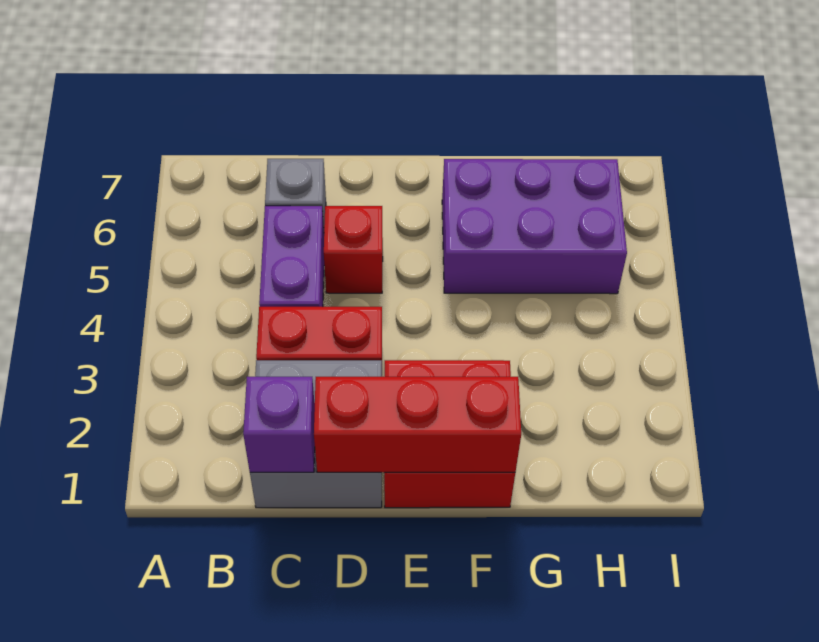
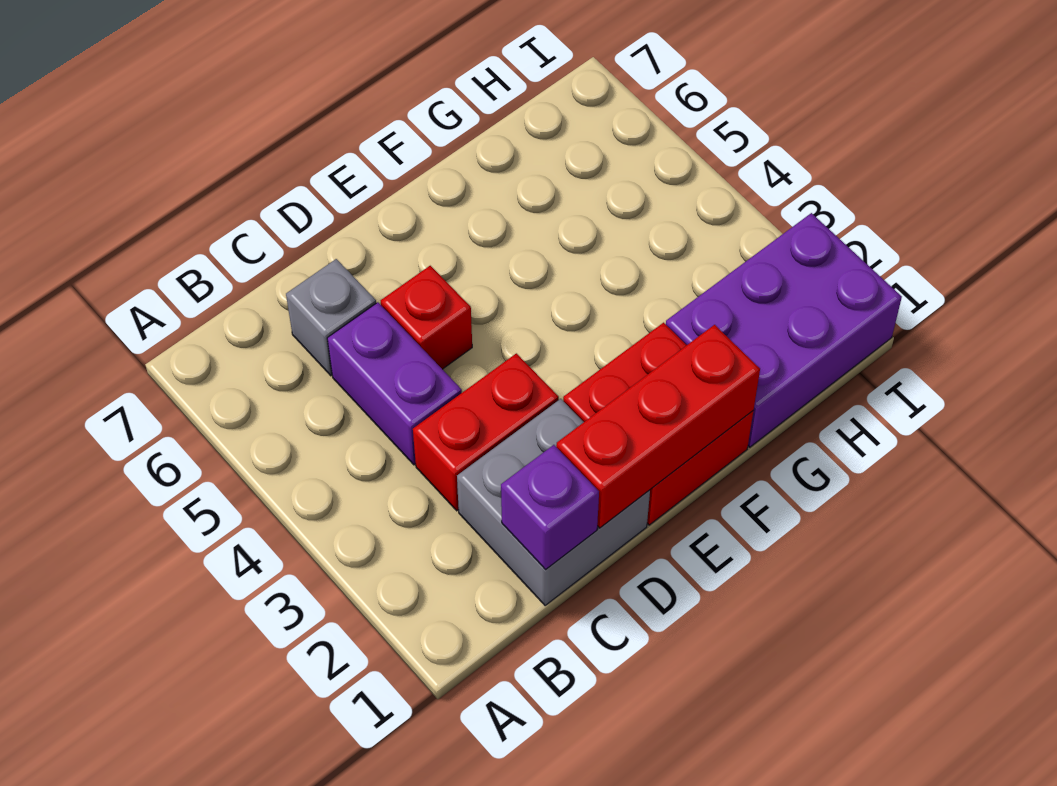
purple 2x3 brick [442,159,627,294] -> purple 2x3 brick moved to [666,213,902,447]

